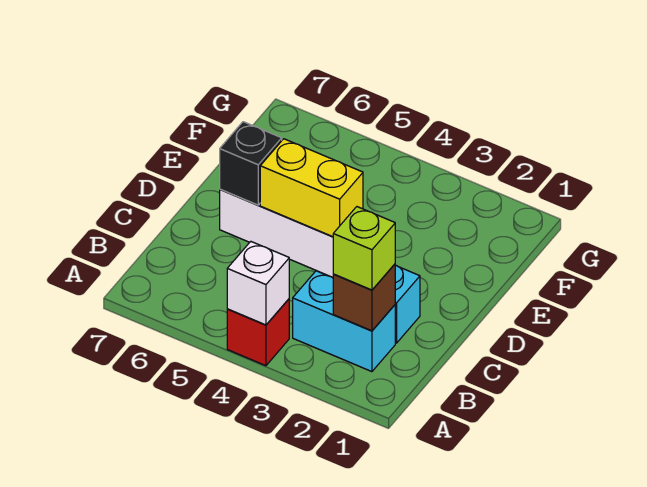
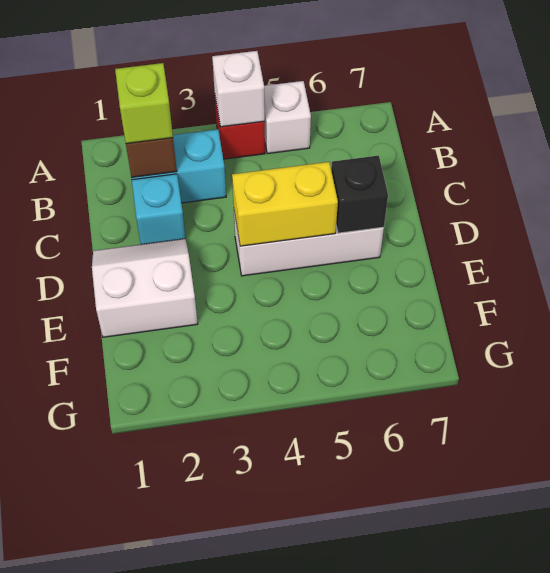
none -> white 1x1 brick [264,81,311,154]
none -> white 2x2 slope [92,239,198,337]

